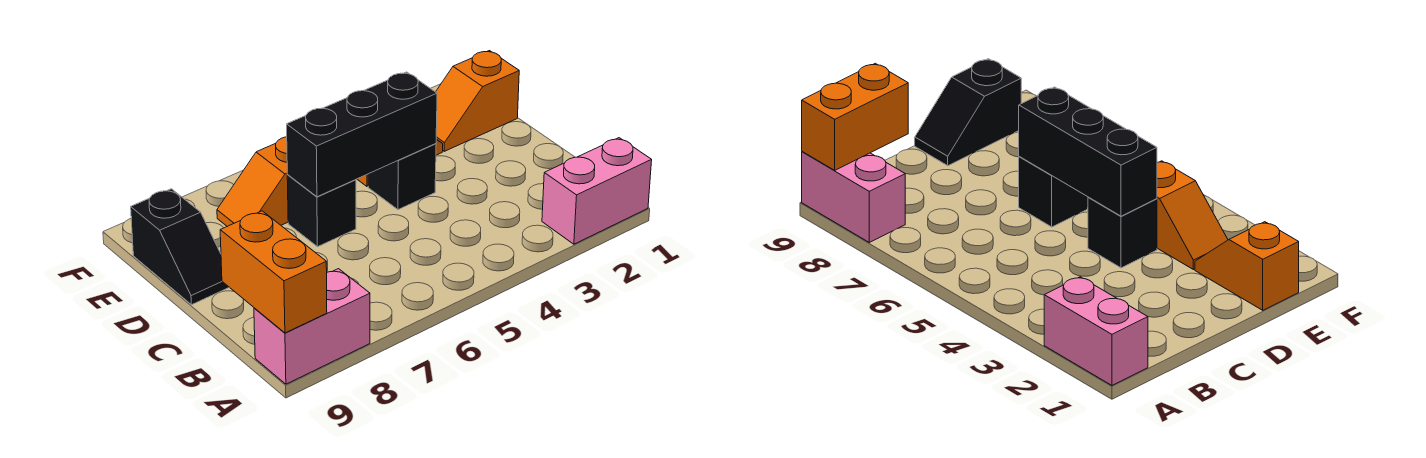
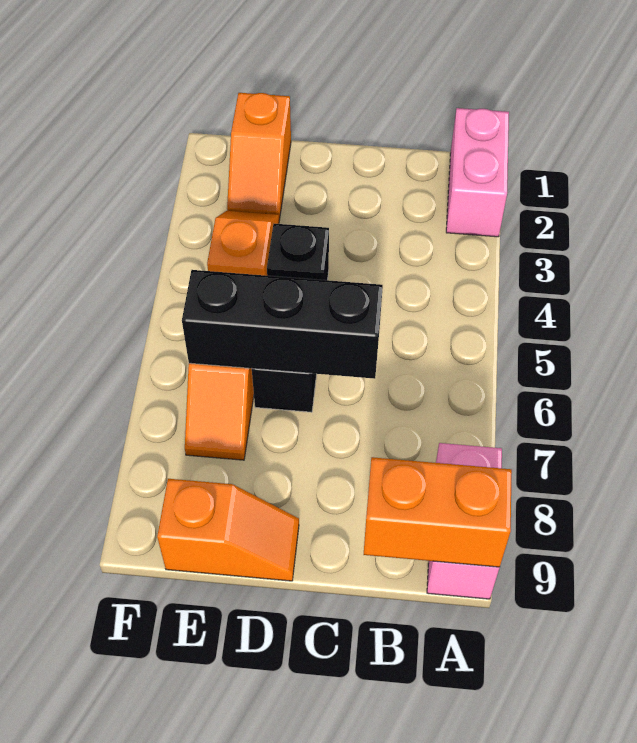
black 1x3 brick [287,72,437,197] -> black 1x3 brick turned to [182,270,383,379]
black 1x2 slope [131,189,229,305] -> orange 1x2 slope [157,479,299,581]

